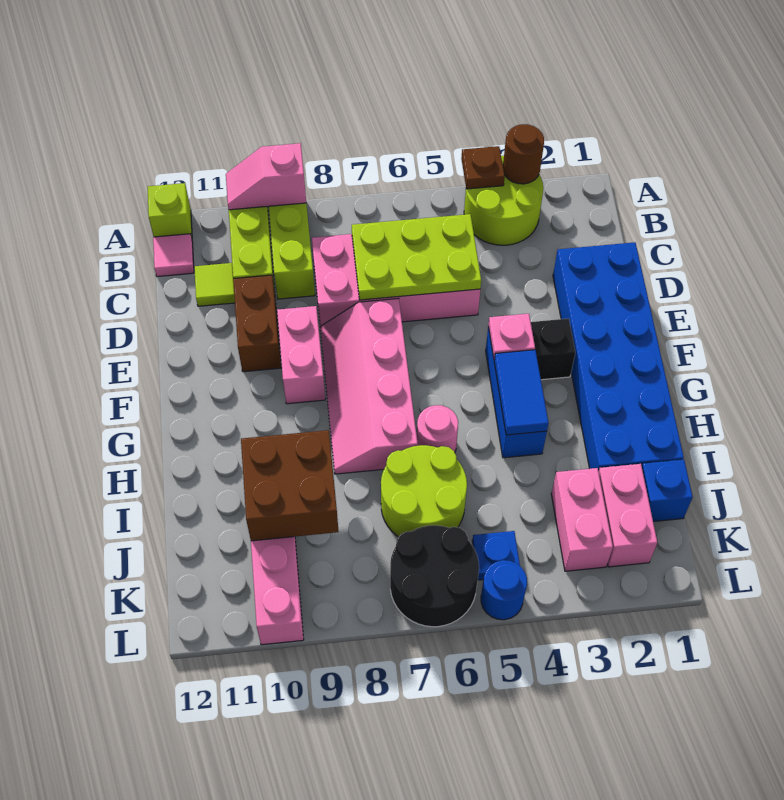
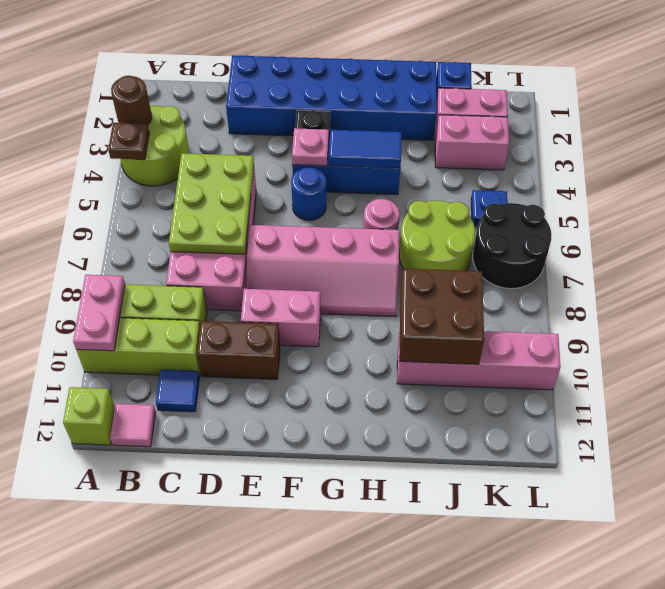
pink 1x2 slope [226,143,306,210] -> pink 1x2 plate [73,275,125,351]
lime 1x1 tile [194,263,235,306] -> blue 1x1 tile [156,370,199,412]
blue 1x1 round brick [481,560,527,620] -> blue 1x1 round brick moved to [291,167,326,220]

